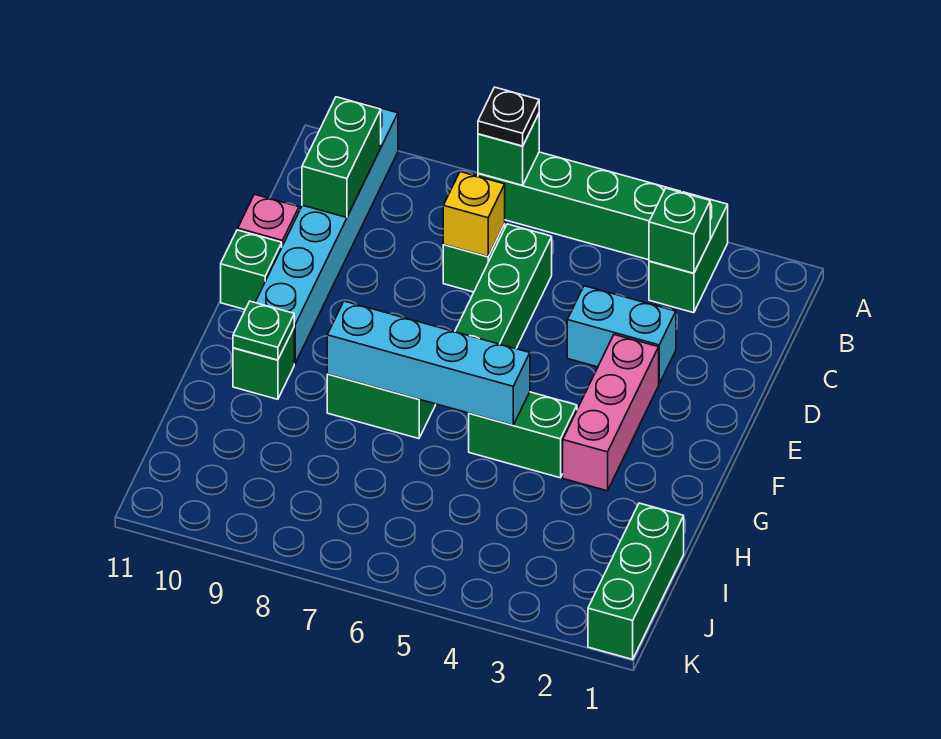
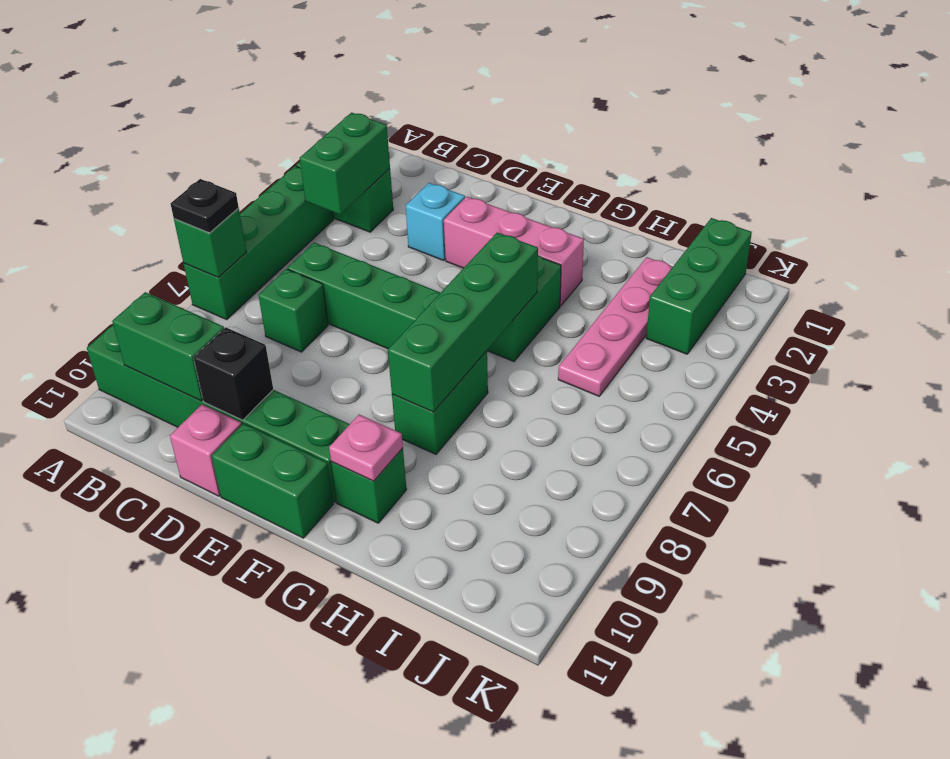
cyan 1x6 brick [255,101,398,364] -> green 1x6 brick [87,325,350,502]
green 1x1 brick [649,188,710,273] -> green 1x2 brick [300,113,390,214]
yellow 1x1 brick [443,172,505,257] -> none
cyan 1x2 brick [567,286,676,384] -> cyan 1x1 brick [406,183,465,261]
none -> black 1x1 brick [194,327,273,420]
green 1x1 brick [221,230,282,309] -> green 1x2 brick [212,423,333,538]
cyan 1x4 brick [327,301,530,425] -> green 1x4 brick [388,233,538,412]
green 1x1 plate [233,301,294,360] -> pink 1x1 plate [329,415,403,481]
green 1x3 brick [588,503,684,659] -> green 1x3 brick turned to [646,218,752,354]
none -> pink 1x4 plate [558,257,673,396]

